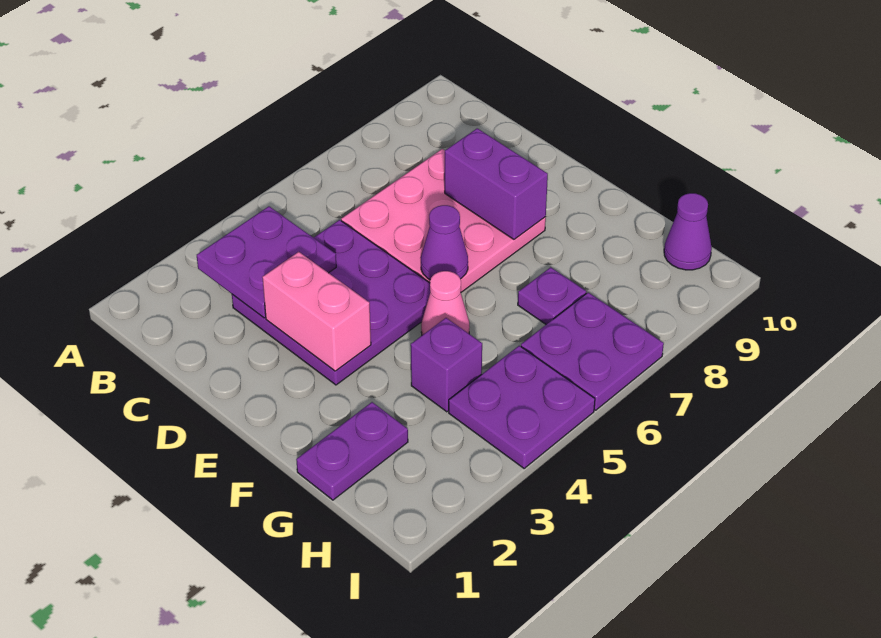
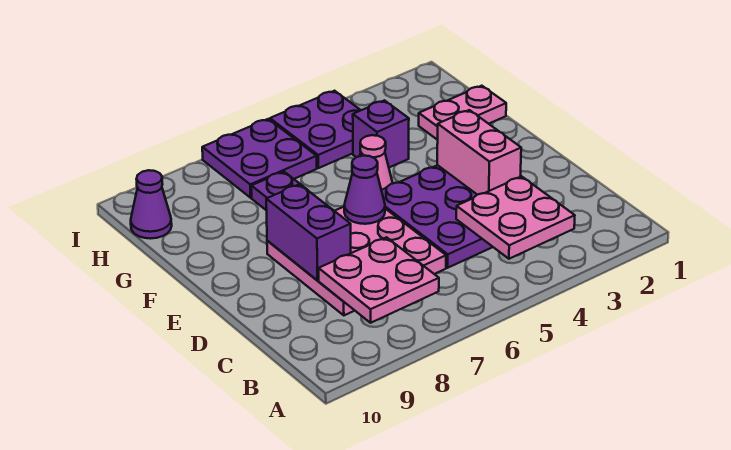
purple 2x2 plate [197,206,336,318] -> pink 2x2 plate [456,176,575,259]
none -> pink 2x2 plate [319,237,439,323]
purple 1x2 plate [296,402,408,500] -> pink 1x2 plate [419,86,506,140]

